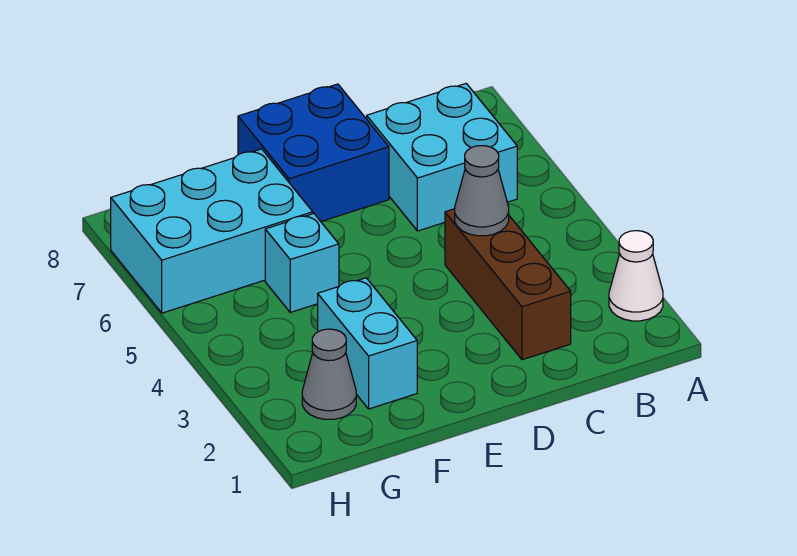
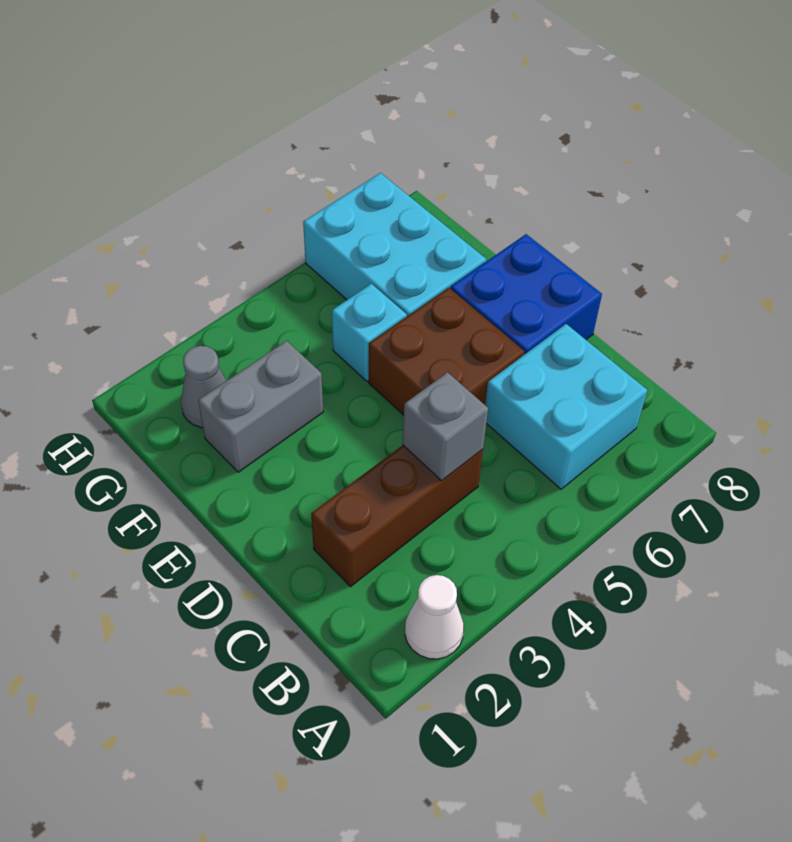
grey 1x1 cone [455,146,509,236] -> grey 1x1 brick [403,372,488,481]
none -> brown 2x2 brick [369,288,525,415]
cyan 1x2 brick [318,278,417,409] -> grey 1x2 brick [198,341,323,472]

